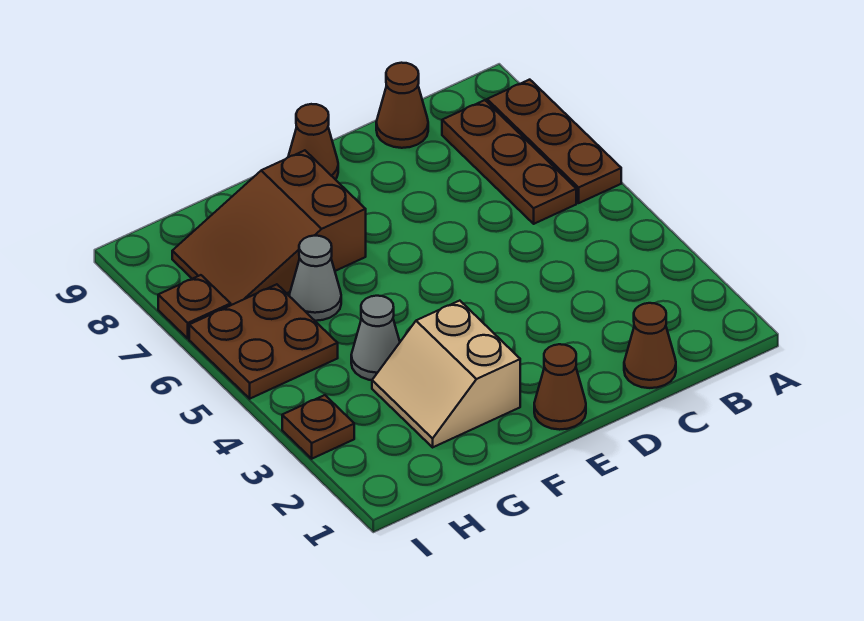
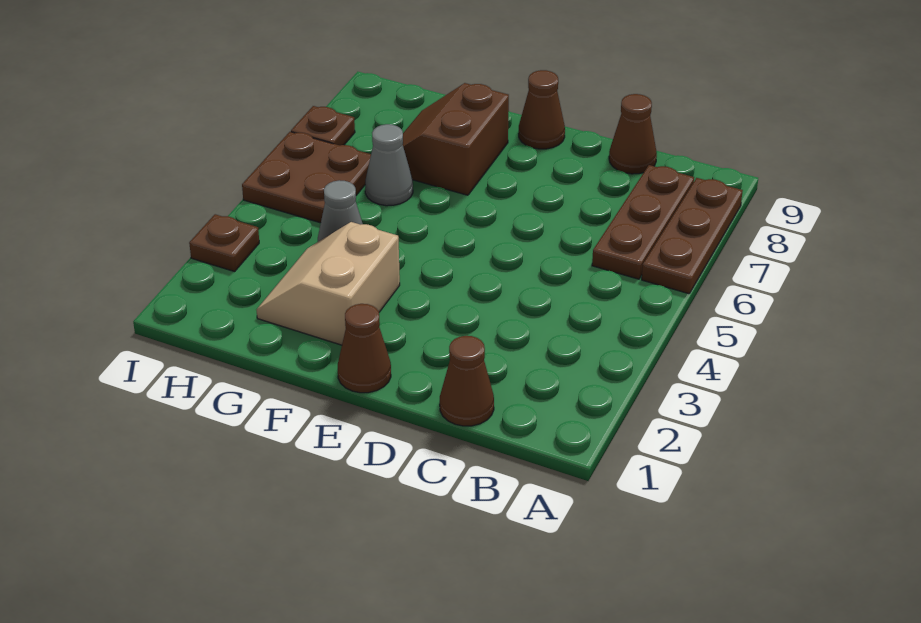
brown 2x3 slope [172,150,366,305] -> brown 2x2 slope [403,83,509,195]

